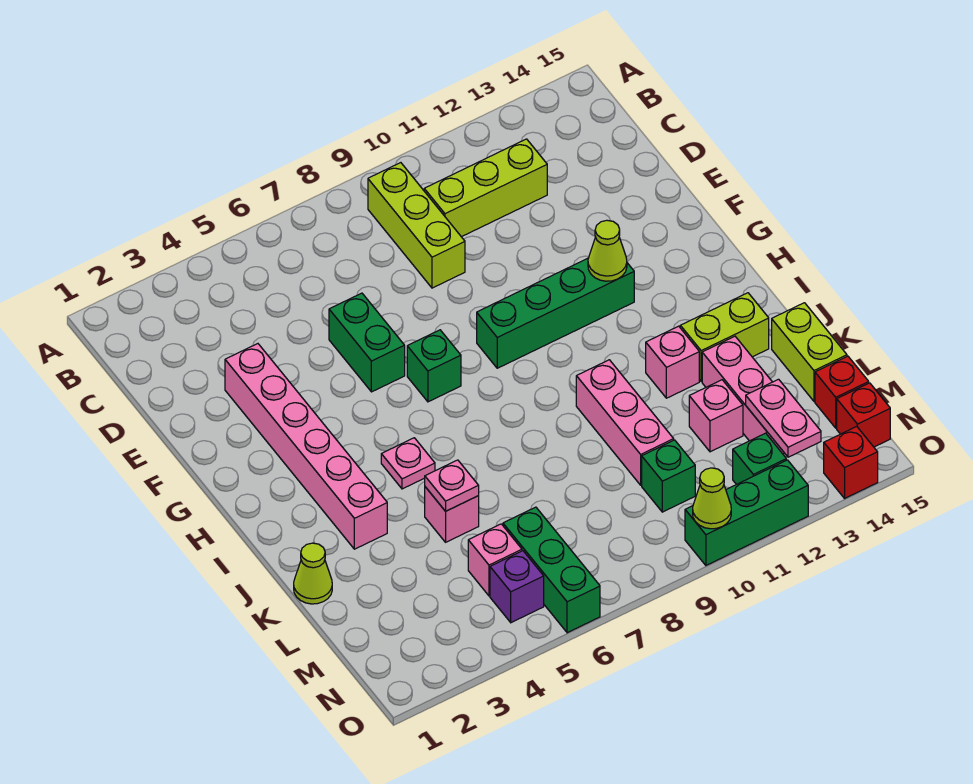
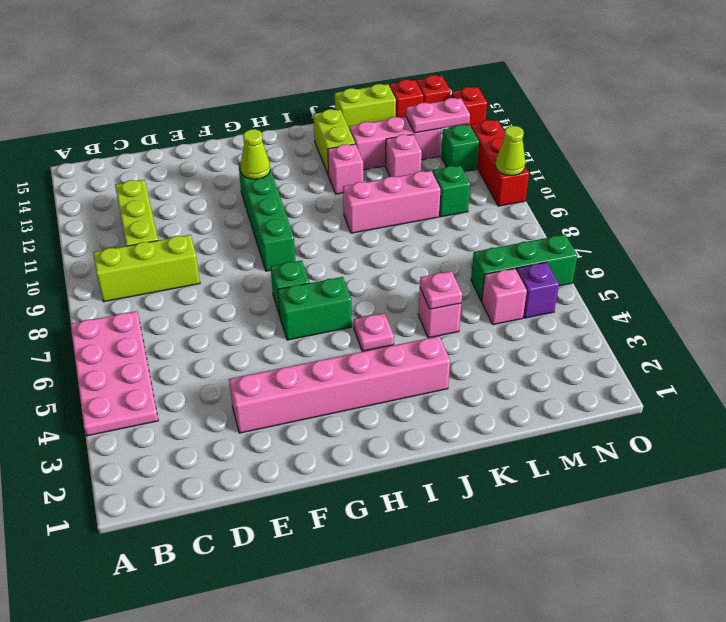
none -> pink 2x4 plate [71,311,158,436]
green 1x2 brick [329,293,405,392] -> green 1x2 brick moved to [278,277,352,340]
lime 1x1 cone [294,543,332,604] -> none
green 1x3 brick [685,460,808,565] -> red 1x3 brick [471,120,529,206]

